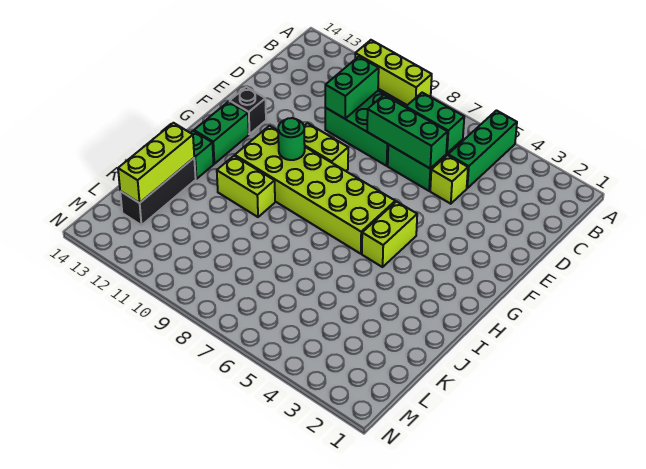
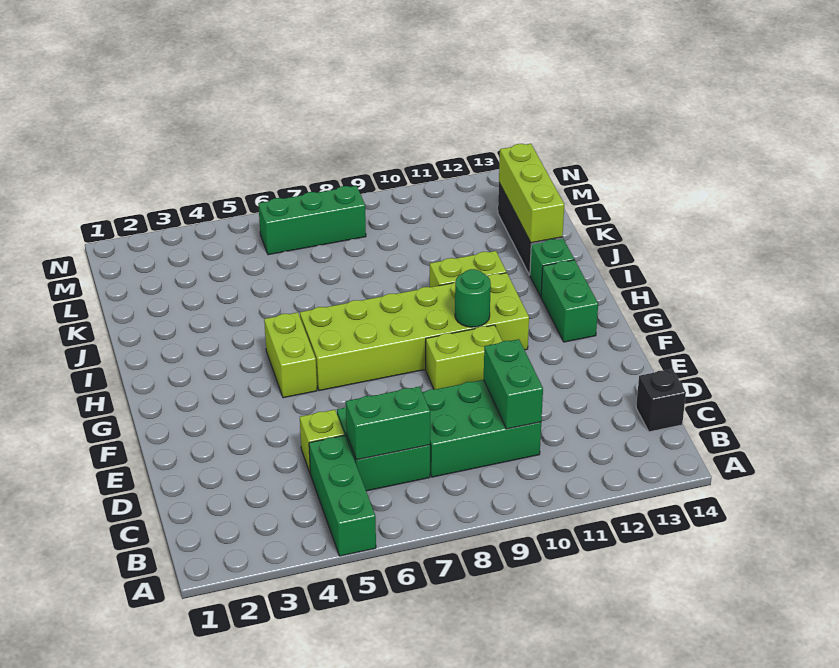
lime 1x3 brick [355,40,432,105] -> none
green 1x3 brick [367,95,448,169] -> green 1x3 brick moved to [258,186,366,255]
black 1x1 brick [230,87,266,134] -> black 1x1 brick moved to [636,369,686,432]

